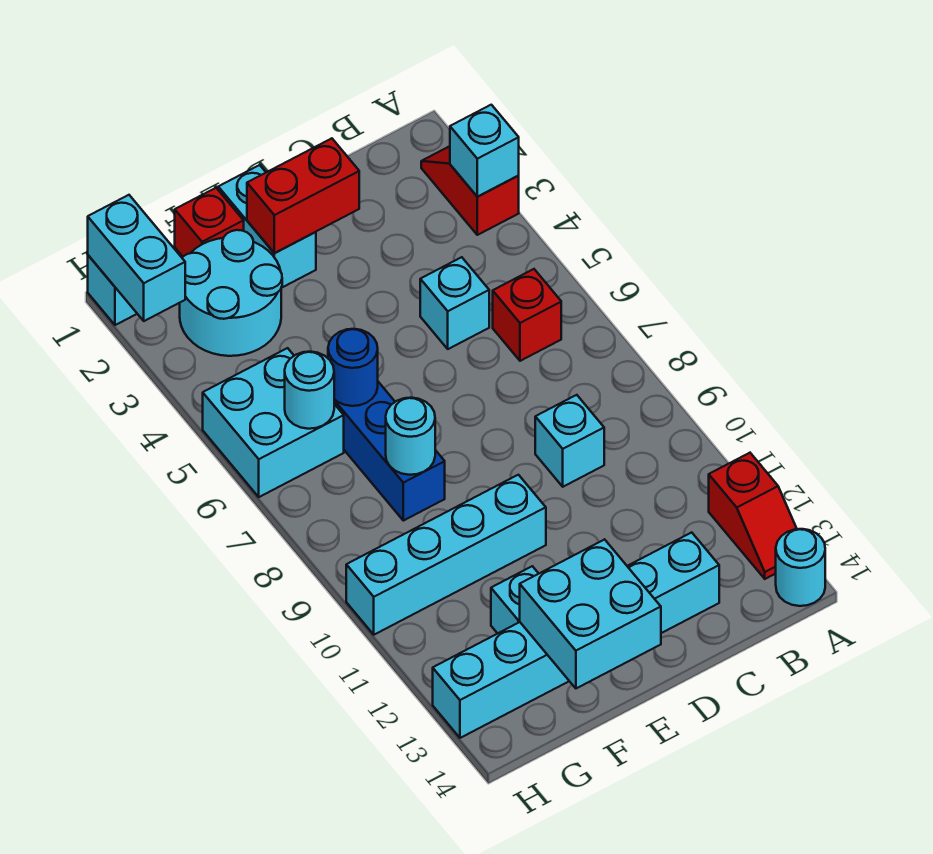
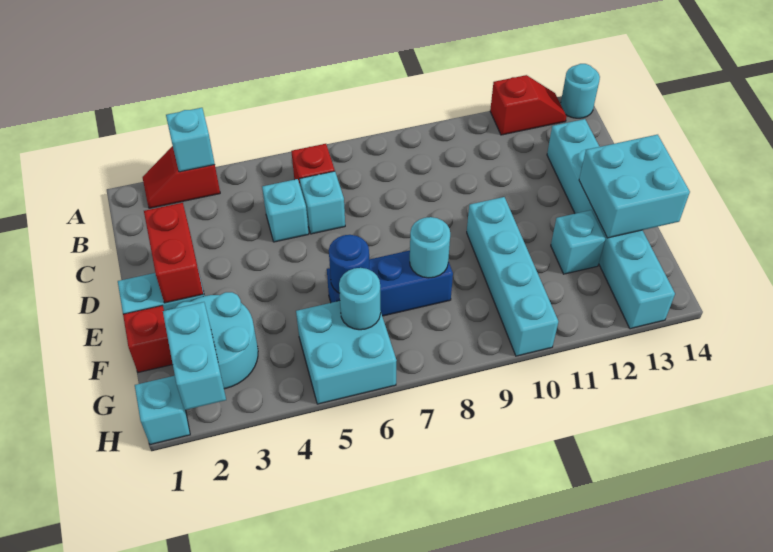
cyan 1x1 brick [535,395,604,487] -> cyan 1x1 brick moved to [300,171,345,234]
cyan 1x2 brick [88,195,185,321] -> cyan 1x2 brick turned to [163,302,226,410]

